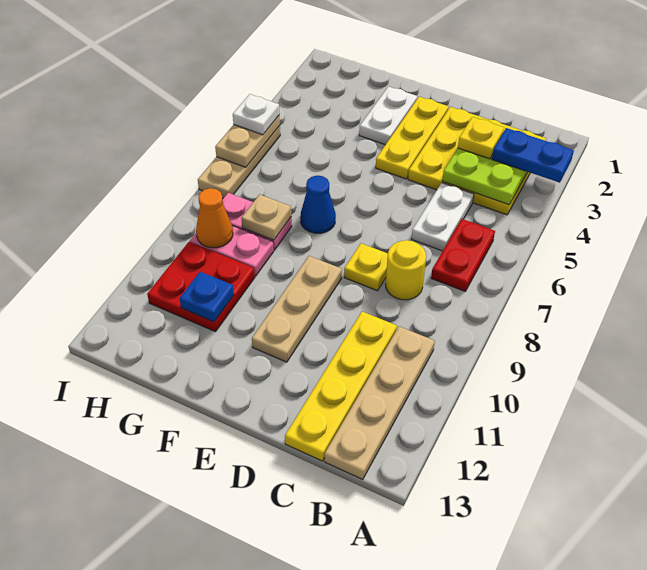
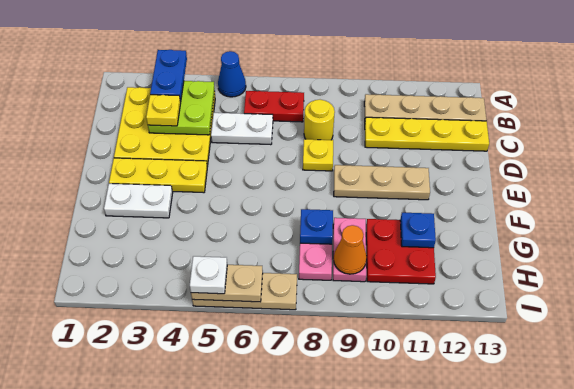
blue 1x1 cone [300,175,336,233] -> blue 1x1 cone moved to [218,51,246,97]
tan 1x1 plate [241,194,291,240] -> blue 1x1 plate [300,209,333,244]

